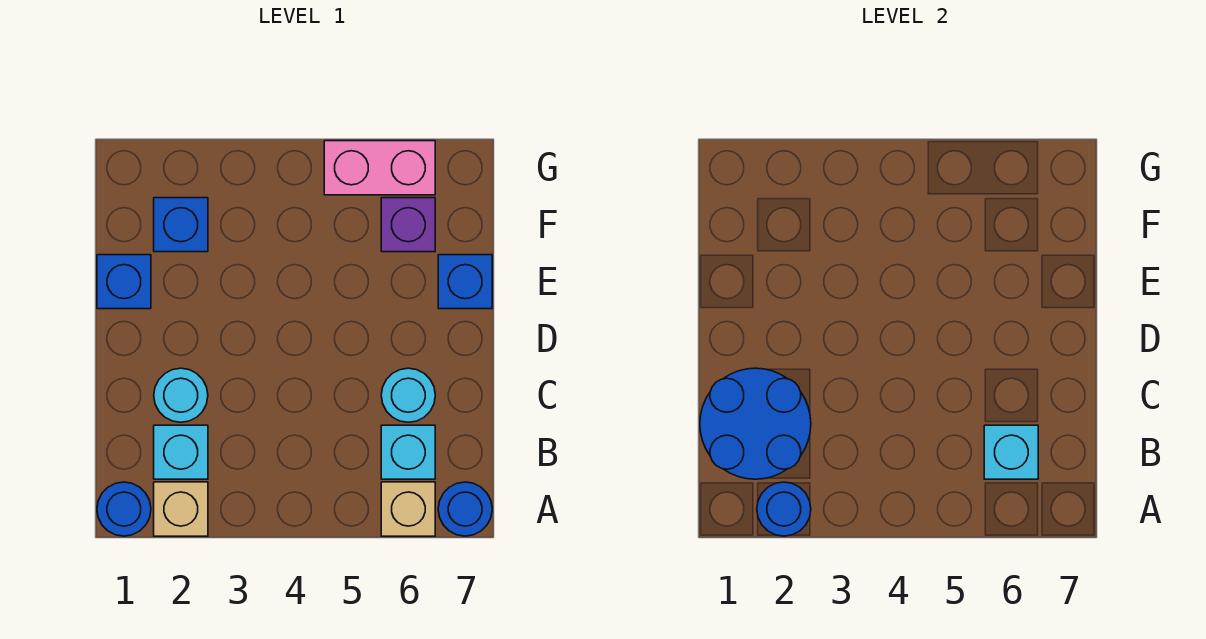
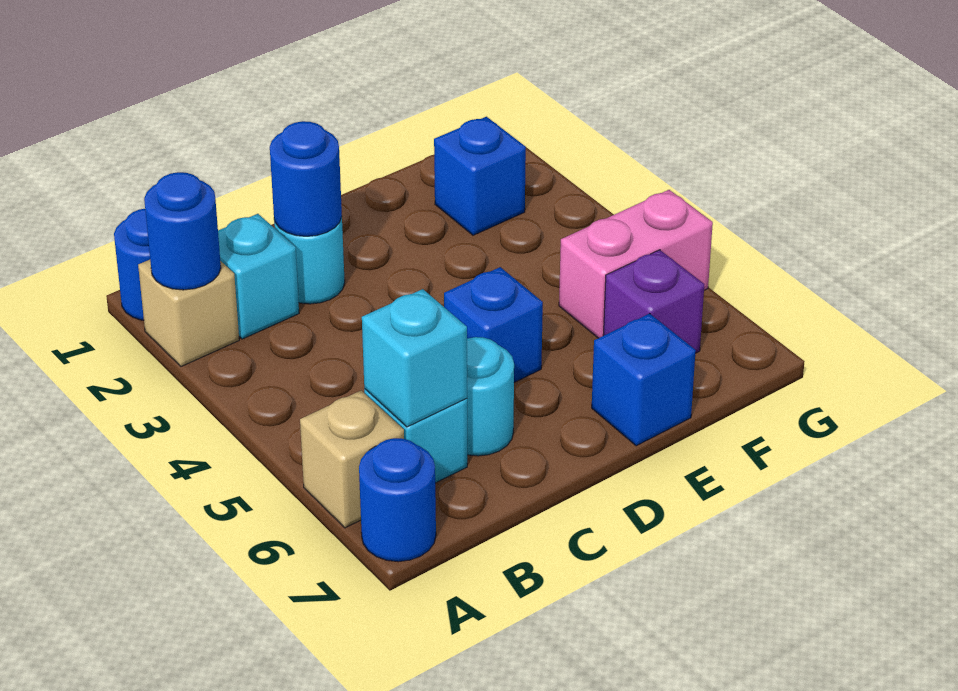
blue 2x2 round brick [700,368,811,479] -> blue 1x1 round brick [270,121,342,236]
blue 1x1 brick [97,255,151,309] -> blue 1x1 brick moved to [444,267,543,382]
pink 1x2 brick [324,141,435,195] -> pink 1x2 brick turned to [559,190,713,338]

